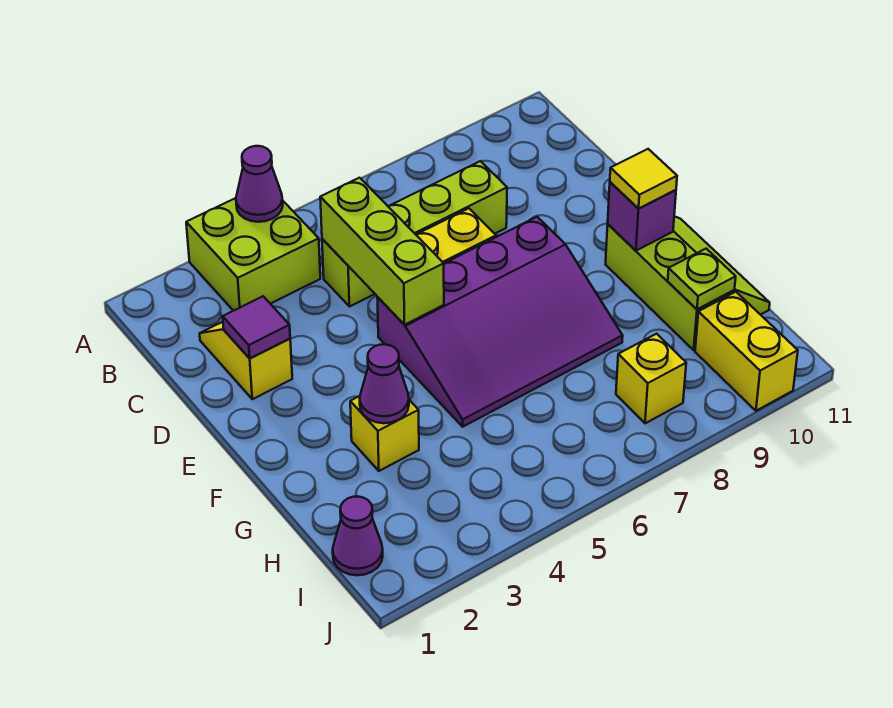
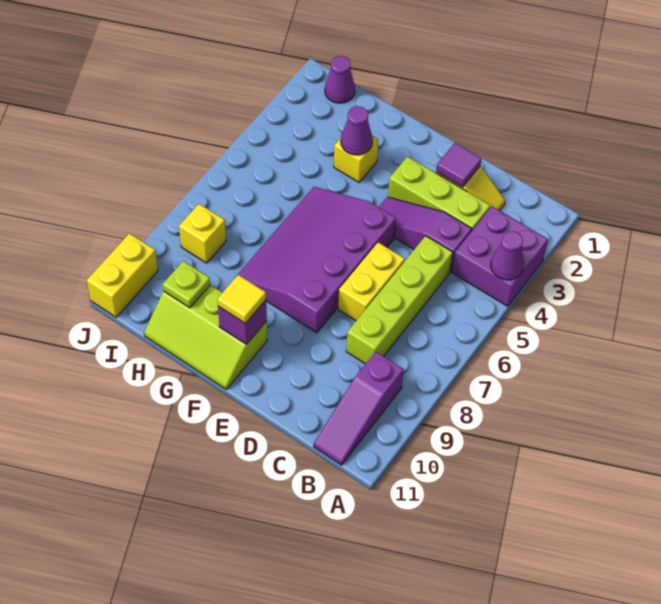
lime 2x2 brick [186,198,320,311] -> purple 2x2 brick [452,206,548,306]
none -> purple 1x3 slope [314,352,404,465]
none -> purple 1x3 slope [379,197,472,272]
lime 1x3 brick [320,178,444,325] -> lime 1x3 brick moved to [388,157,490,230]
yellow 1x2 brick [695,292,798,411] -> yellow 1x2 brick turned to [87,233,158,317]

